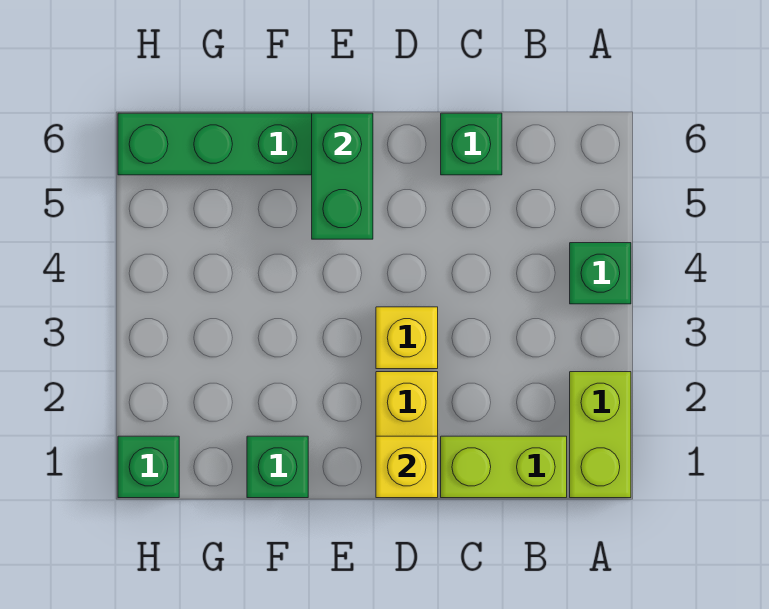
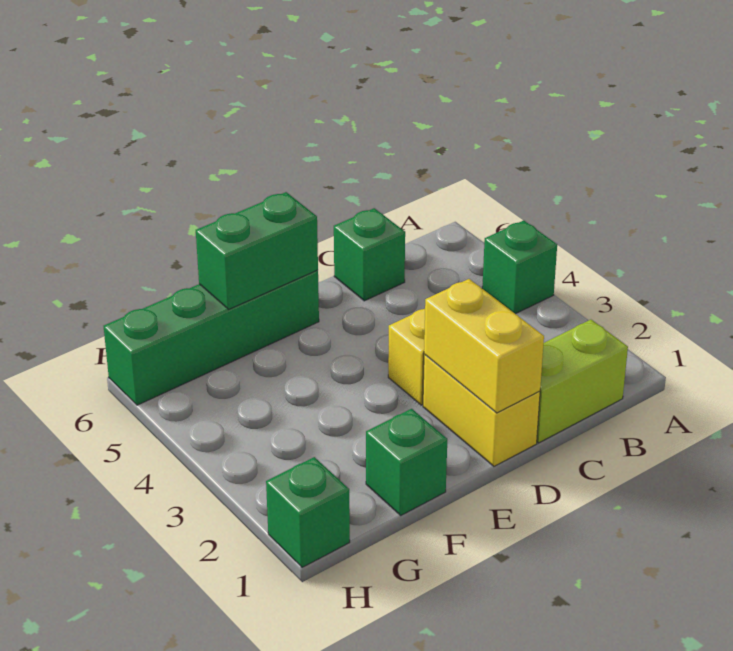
lime 1x2 brick [570,372,631,498] -> none
yellow 1x1 brick [376,436,438,498] -> yellow 1x2 brick [424,279,544,413]
green 1x2 brick [312,113,373,239] -> green 1x2 brick turned to [196,192,318,309]

